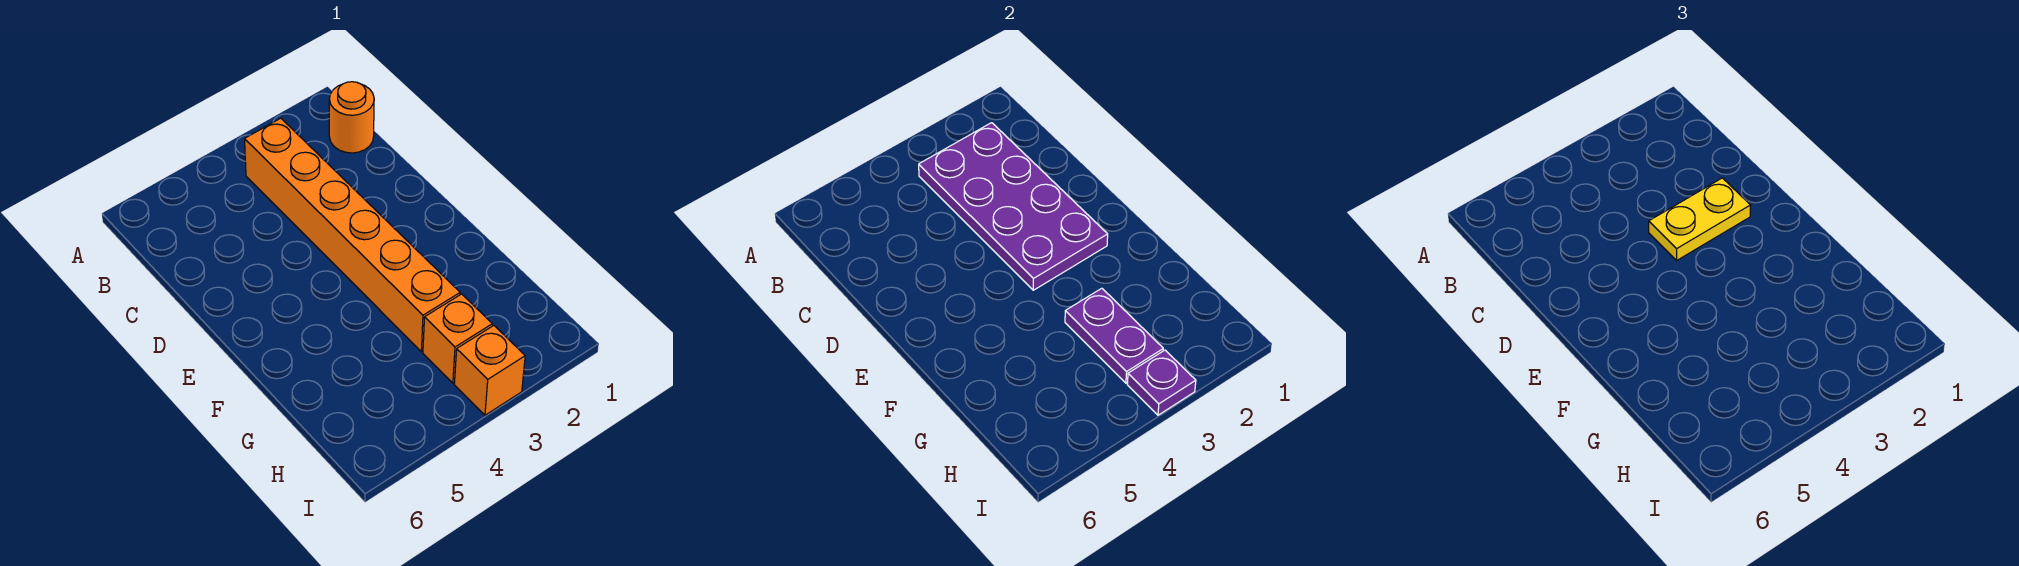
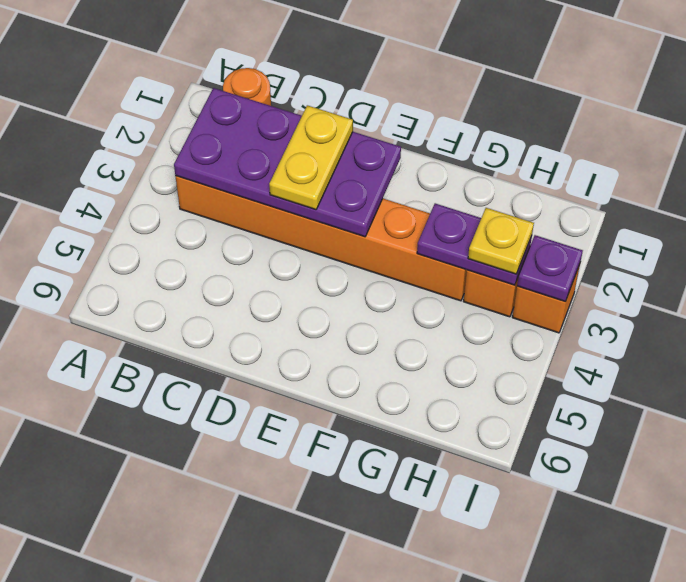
none -> yellow 1x1 plate [468,208,534,274]

